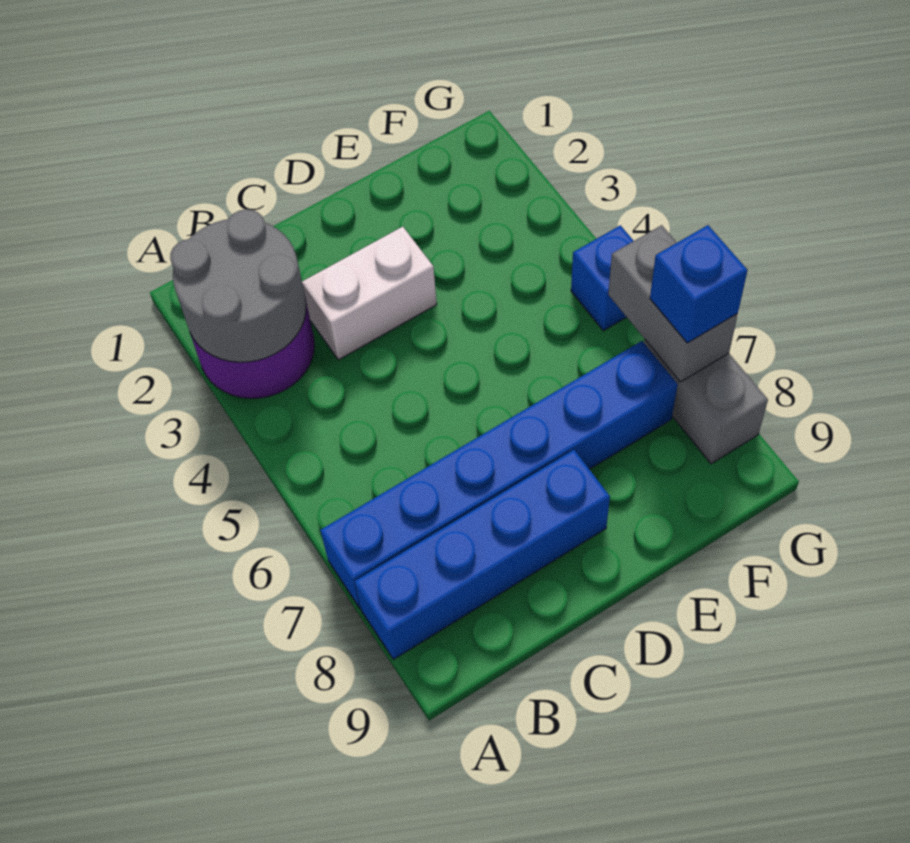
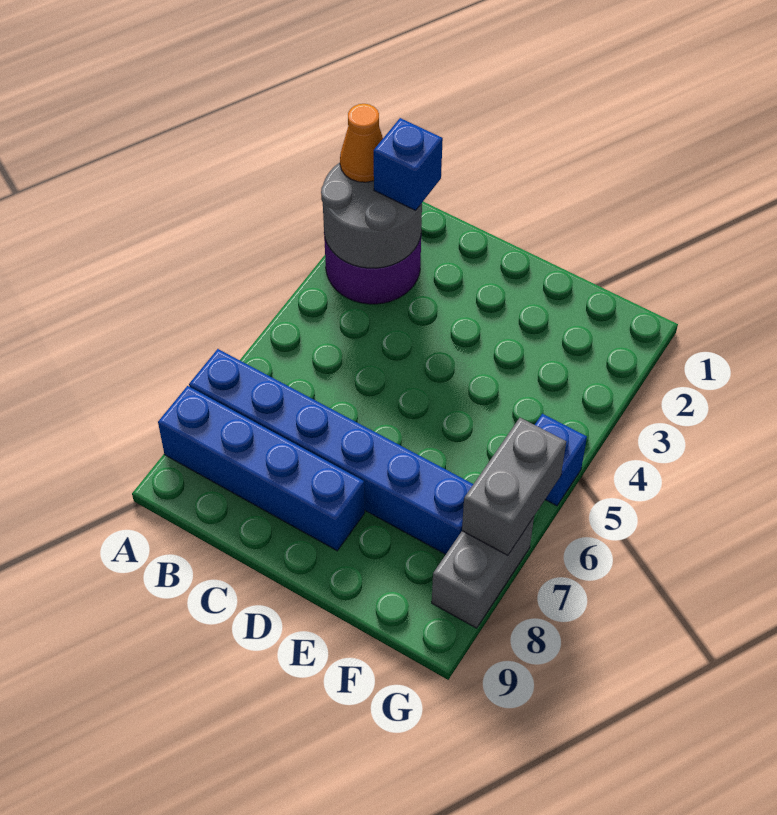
none -> orange 1x1 cone [340,104,383,182]
white 1x2 brick [302,227,437,360] -> none
blue 1x1 brick [650,225,747,343] -> blue 1x1 brick moved to [374,118,443,210]

